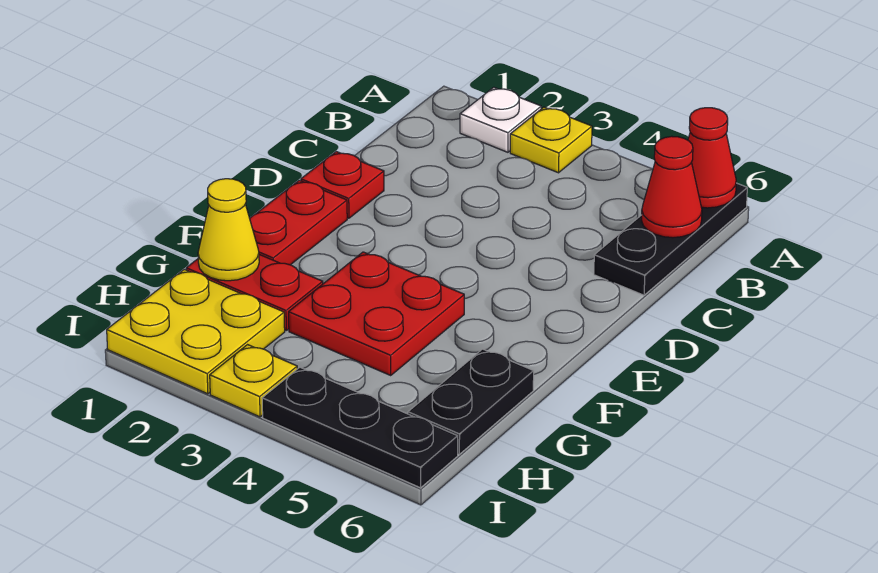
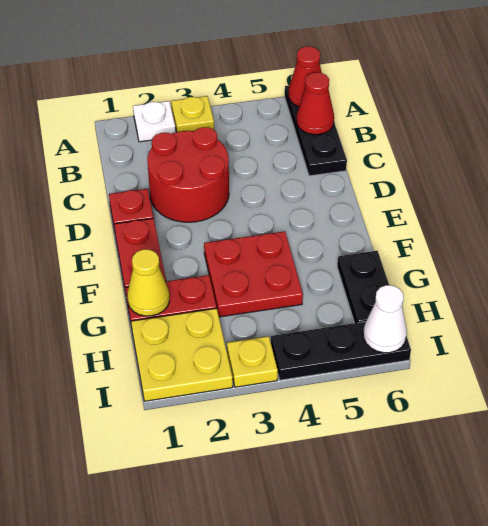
none -> red 2x2 round brick [147,127,229,222]
none -> white 1x1 cone [363,285,407,353]

